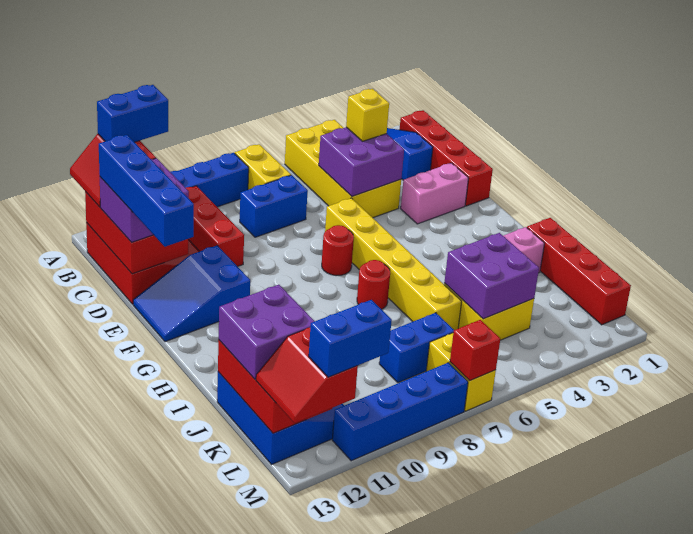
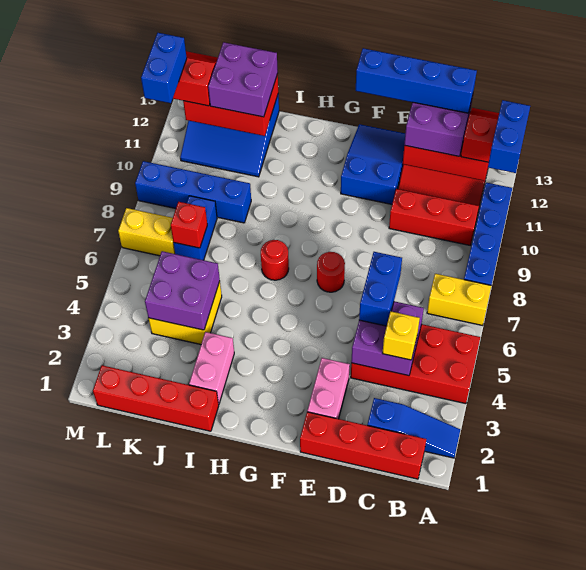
yellow 2x4 brick [285,120,401,218] -> red 2x4 brick [351,324,480,404]
blue 1x2 brick [240,175,308,237] -> blue 1x2 brick moved to [359,252,402,326]
yellow 1x6 brick [325,198,462,330] -> none
red 1x1 brick [450,320,500,381] -> red 1x1 brick moved to [171,202,207,248]
blue 1x4 brick [332,363,468,461] -> blue 1x4 brick turned to [135,161,251,223]

